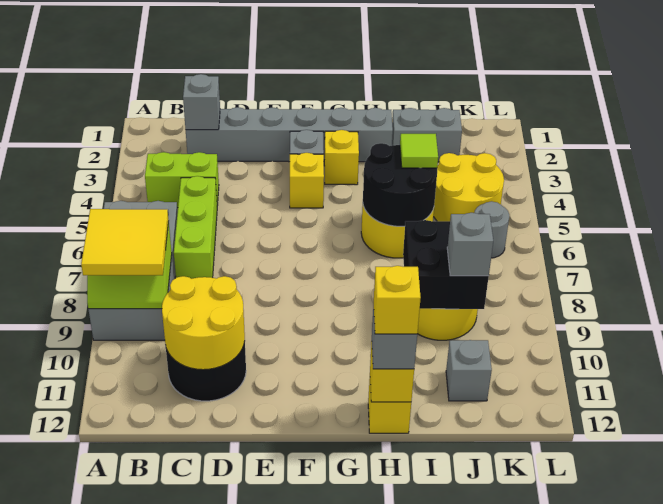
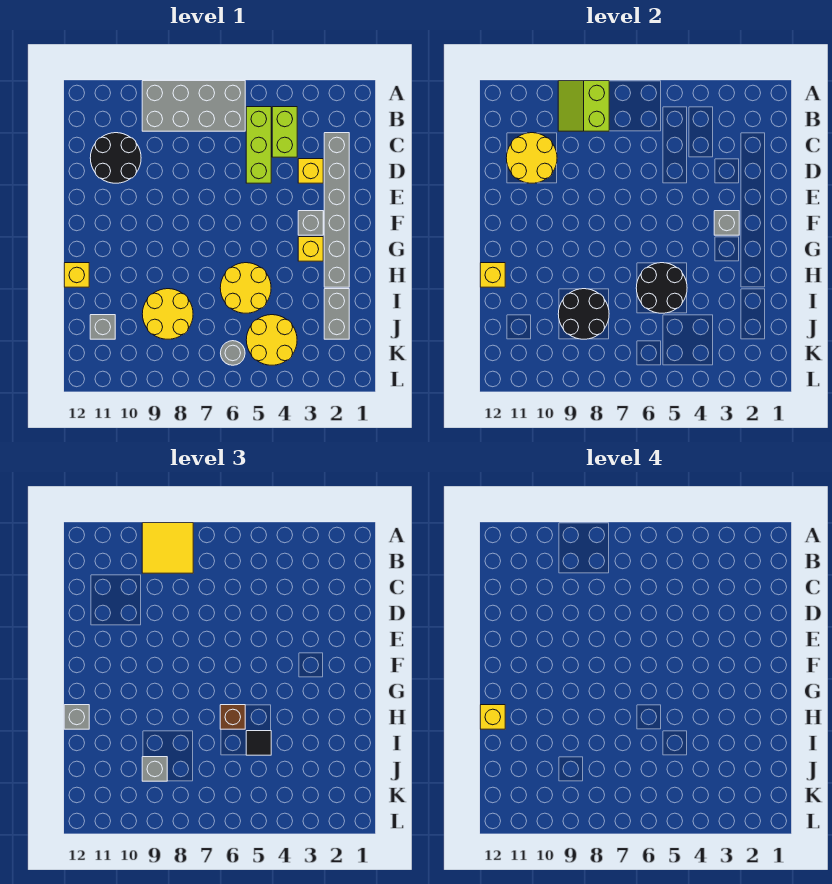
grey 1x1 brick [183,74,220,130] -> grey 1x1 brick moved to [714,211,739,235]
lime 1x3 brick [174,176,217,279] -> lime 1x3 brick turned to [246,107,271,183]
yellow 1x1 brick [290,153,324,208] -> yellow 1x1 brick moved to [298,159,323,183]
none -> brown 1x1 brick [220,705,245,729]
lime 1x1 tile [400,134,438,168] -> black 1x1 tile [246,731,271,755]
black 2x2 brick [403,220,489,309] -> black 2x2 round brick [558,289,609,339]

